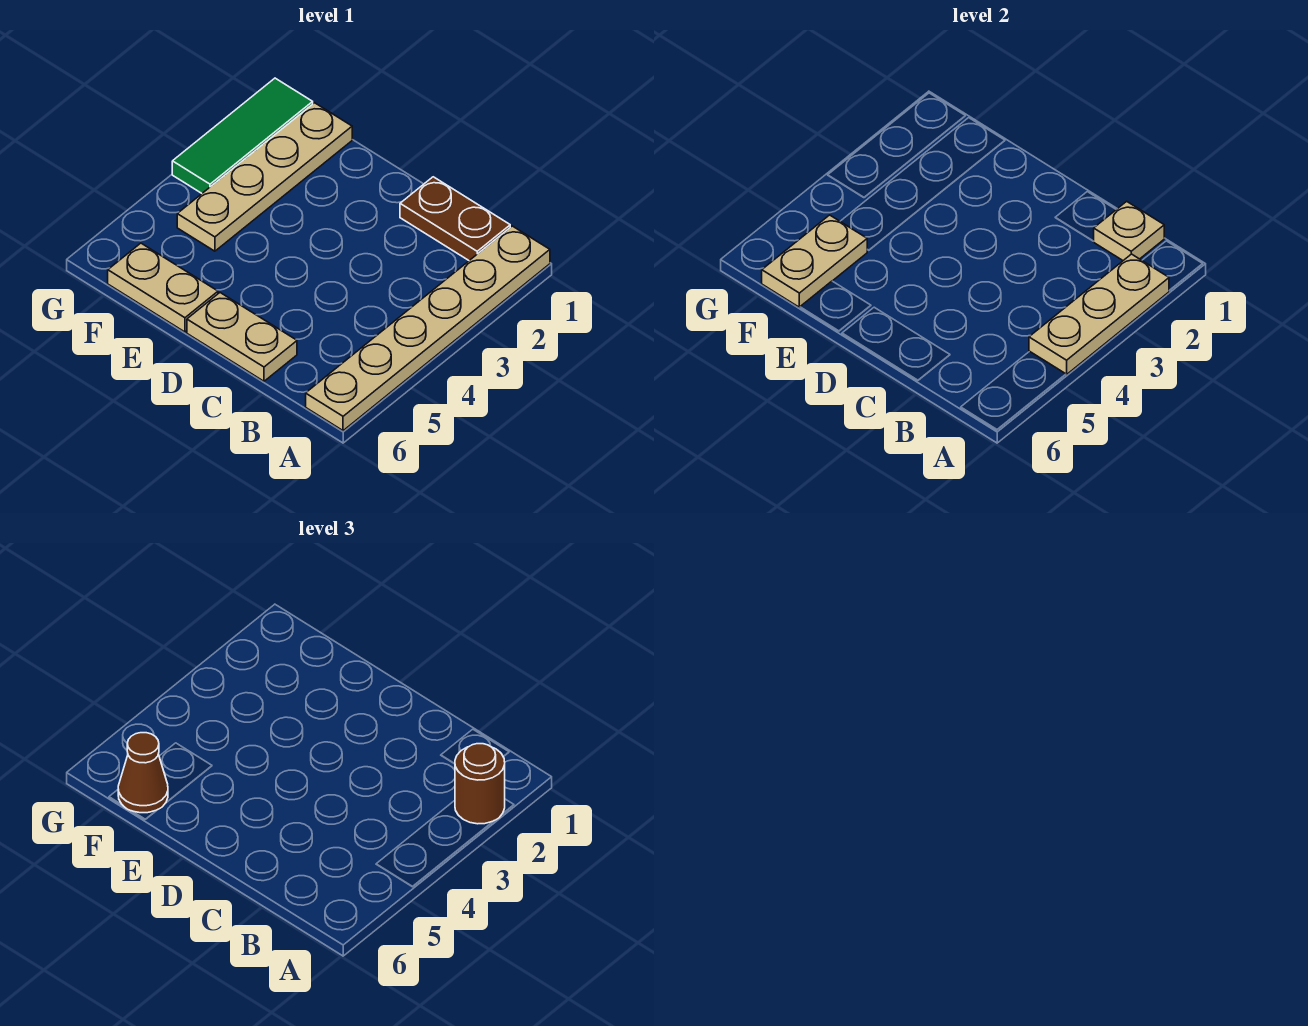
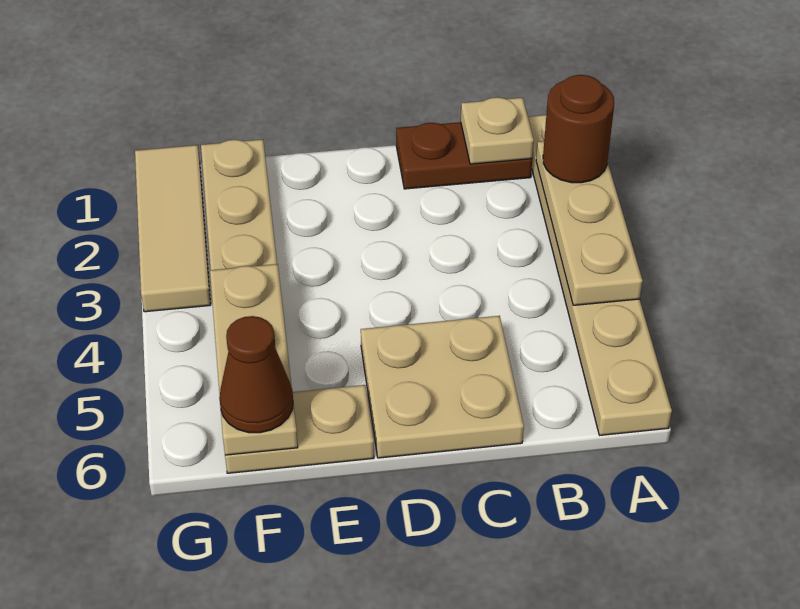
tan 1x2 plate [187,293,297,381] -> tan 2x2 plate [361,316,524,458]
tan 1x2 plate [762,215,867,307] -> tan 1x3 plate [210,264,298,455]
green 1x3 tile [172,78,313,193] -> tan 1x3 tile [135,145,211,312]

